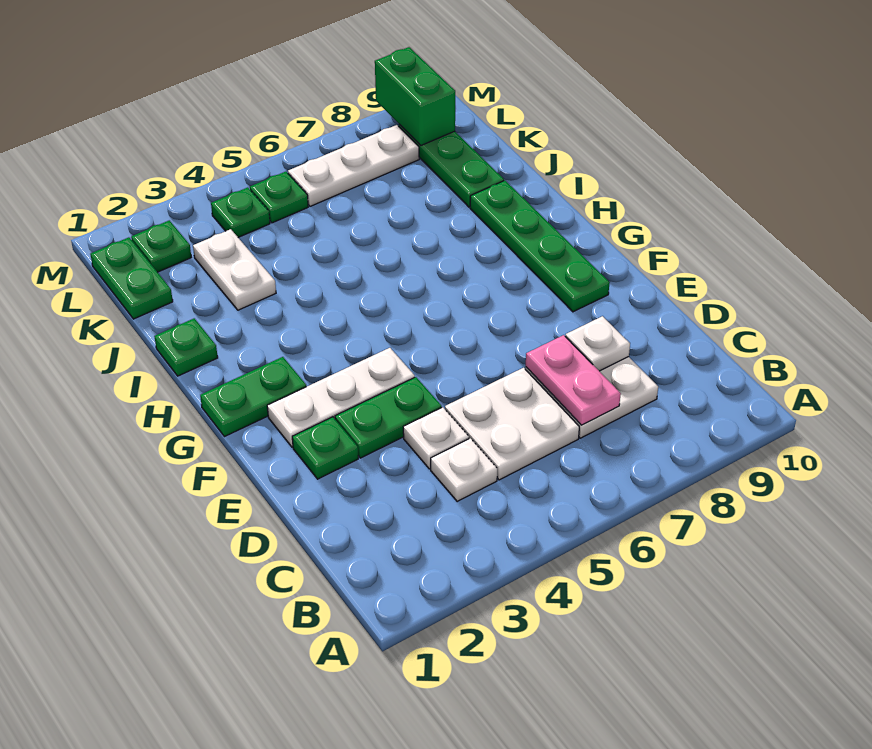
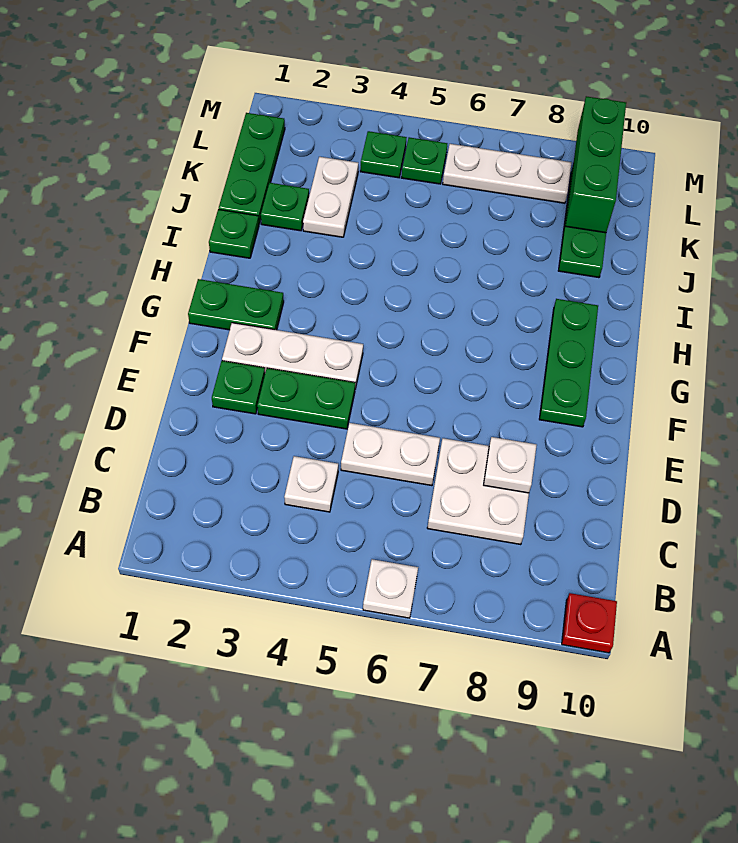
none -> red 1x1 plate [562,593,617,653]
white 2x2 plate [445,368,579,480] -> white 1x2 plate [341,423,440,486]
pink 1x2 plate [526,335,621,425] -> none
white 1x1 plate [403,407,469,469] -> white 1x1 plate moved to [363,559,418,618]
green 1x4 plate [470,181,610,312] -> green 1x3 plate [539,299,598,427]
green 1x2 plate [90,237,173,319] -> green 1x3 plate [219,113,285,224]
green 1x1 plate [131,220,191,272] -> green 1x1 plate moved to [261,183,309,231]
green 1x2 brick [375,47,455,145] -> green 1x3 brick [565,96,626,233]

